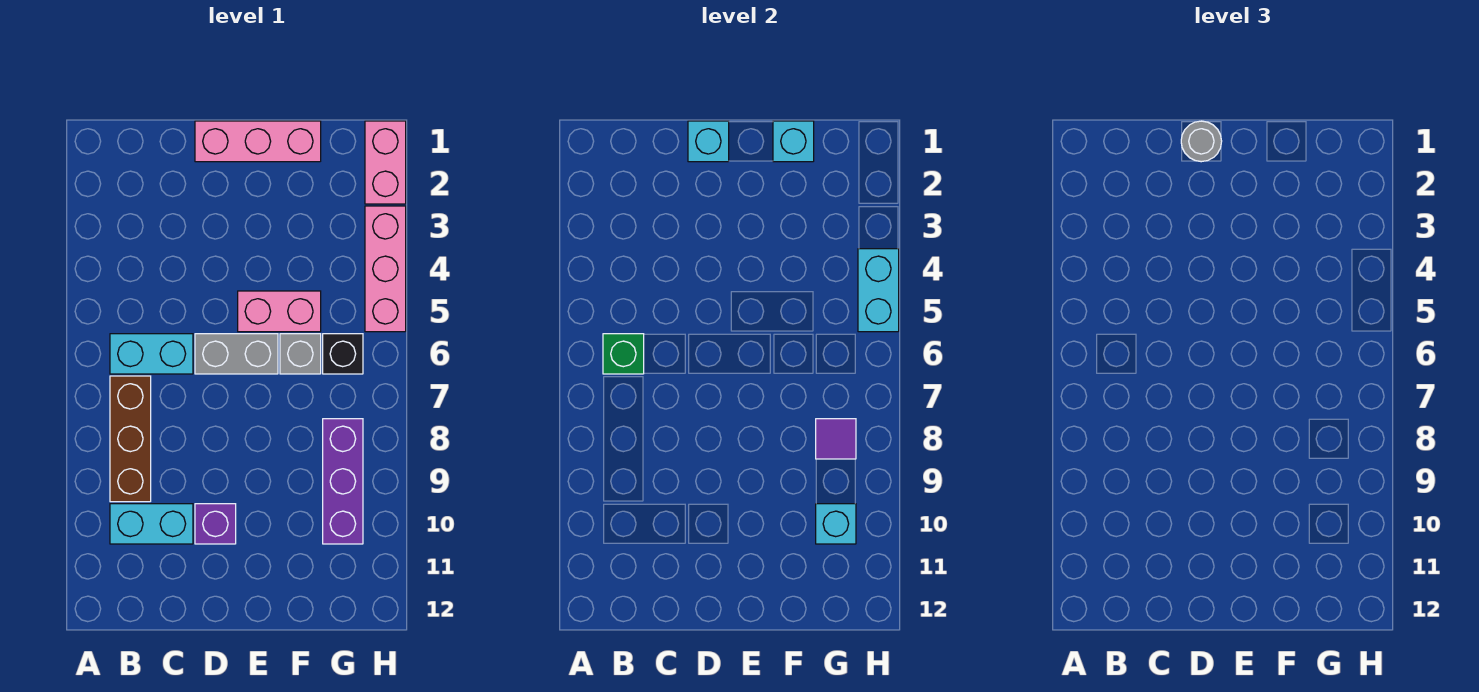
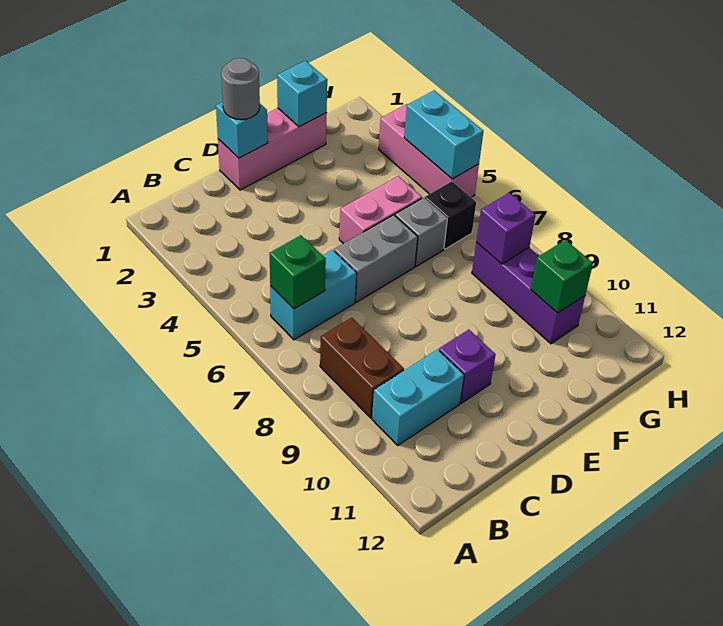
brown 1x3 brick [110,376,151,502] -> brown 1x2 brick [320,318,404,418]
purple 1x1 tile [816,419,856,459] -> purple 1x1 brick [476,193,535,264]
cyan 1x1 brick [816,504,856,544] -> green 1x1 brick [531,240,593,313]
pink 1x2 brick [365,121,406,204] -> none

